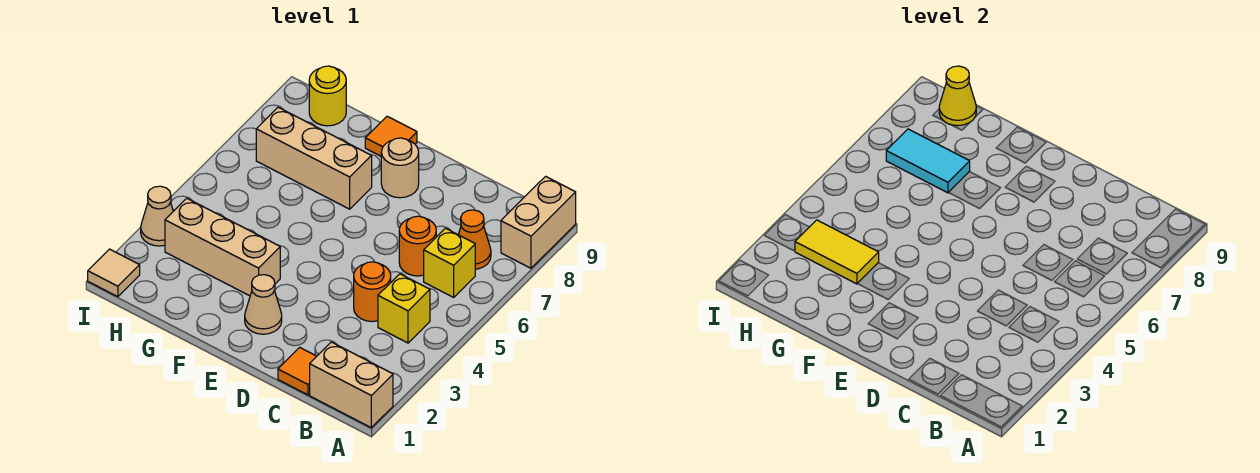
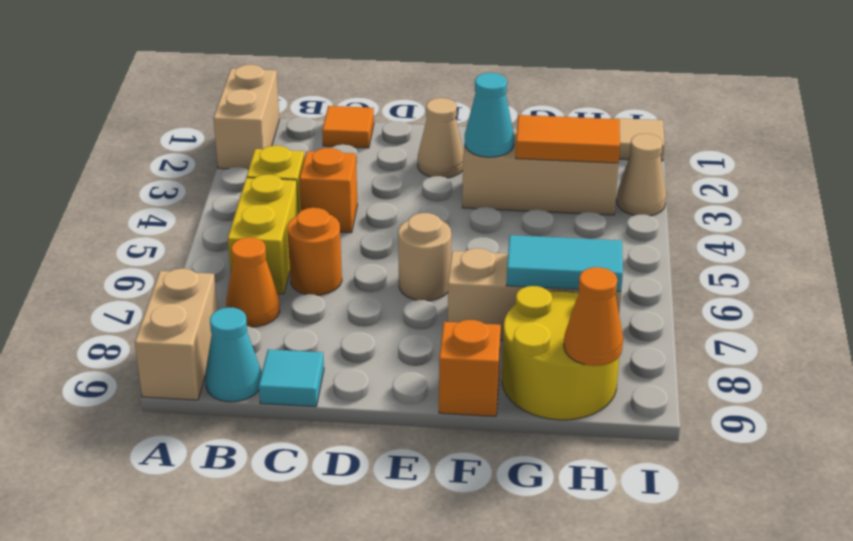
tan 1x2 brick [310,342,393,427] -> tan 1x2 brick turned to [213,65,279,170]
yellow 1x1 brick [424,228,475,297] -> yellow 1x2 brick [228,175,298,294]
none -> cyan 1x1 cone [205,308,261,402]
orange 1x1 round brick [354,262,391,322] -> orange 1x1 brick [300,148,357,233]
none -> cyan 1x1 tile [259,349,324,407]
tan 1x1 round brick [381,138,419,198] -> tan 1x1 round brick moved to [398,213,451,301]
none -> cyan 1x1 cone [465,73,514,157]
orange 1x1 tile [365,116,417,156] -> orange 1x1 brick [439,320,501,416]
yellow 1x2 tile [795,220,879,284] -> orange 1x2 tile [516,115,620,163]
yellow 1x1 round brick [309,66,346,126] -> yellow 2x2 round brick [502,286,622,420]
yellow 1x1 cone [939,66,976,126] -> orange 1x1 cone [564,267,623,366]

